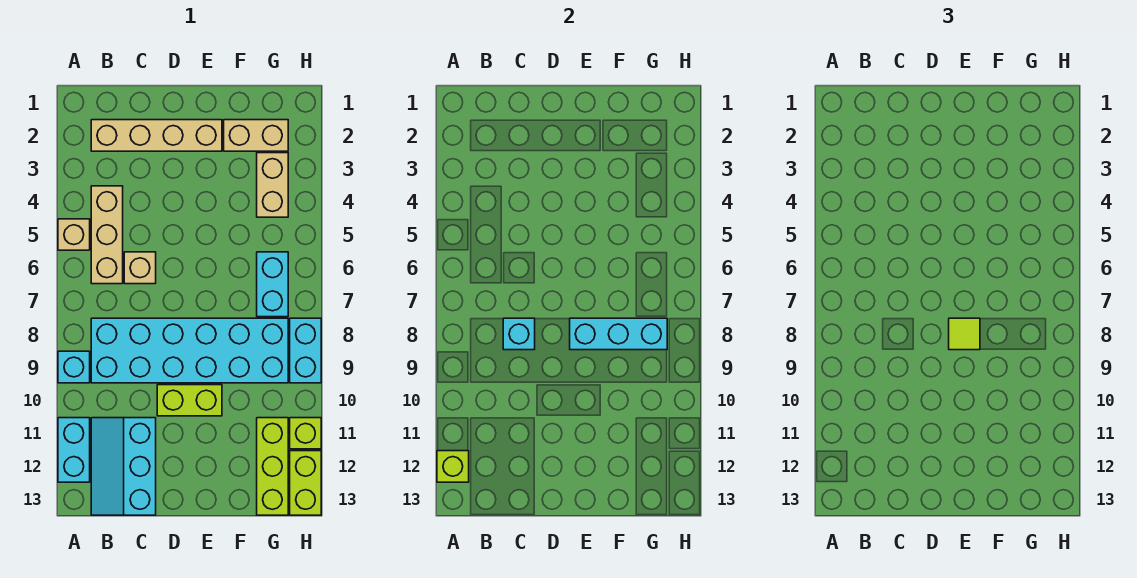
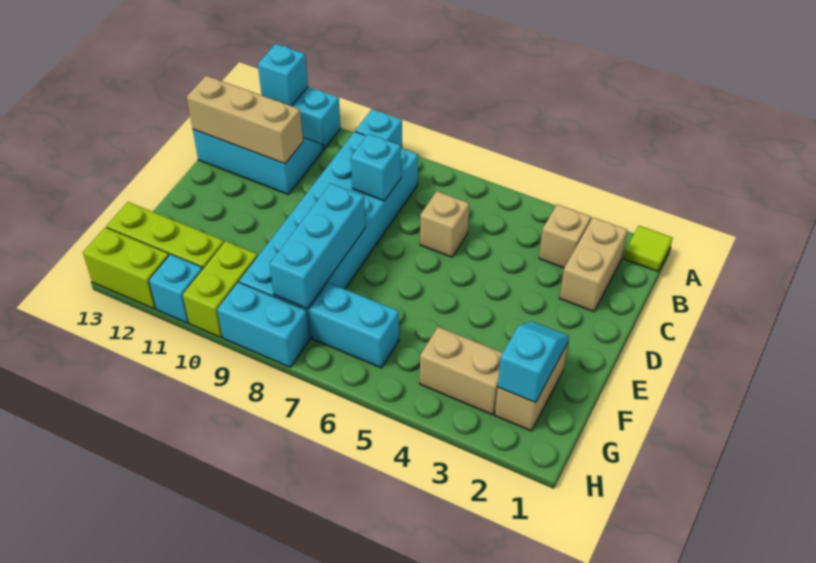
tan 1x1 brick [58,219,90,250] -> tan 1x1 brick moved to [539,204,591,268]
lime 1x1 brick [437,451,469,482] -> cyan 1x1 brick [258,44,308,106]
tan 1x4 brick [91,120,222,151] -> tan 1x2 brick [560,217,627,312]
tan 1x3 brick [91,186,123,284] -> tan 1x3 brick moved to [187,76,303,164]
lime 1x2 brick [157,385,222,416] -> lime 1x2 brick moved to [183,241,258,337]
lime 1x1 tile [949,318,980,350] -> lime 1x1 tile moved to [624,226,672,272]
none -> cyan 1x2 slope [498,322,569,403]
lime 1x1 brick [290,418,321,449] -> cyan 1x1 brick [149,254,203,323]

